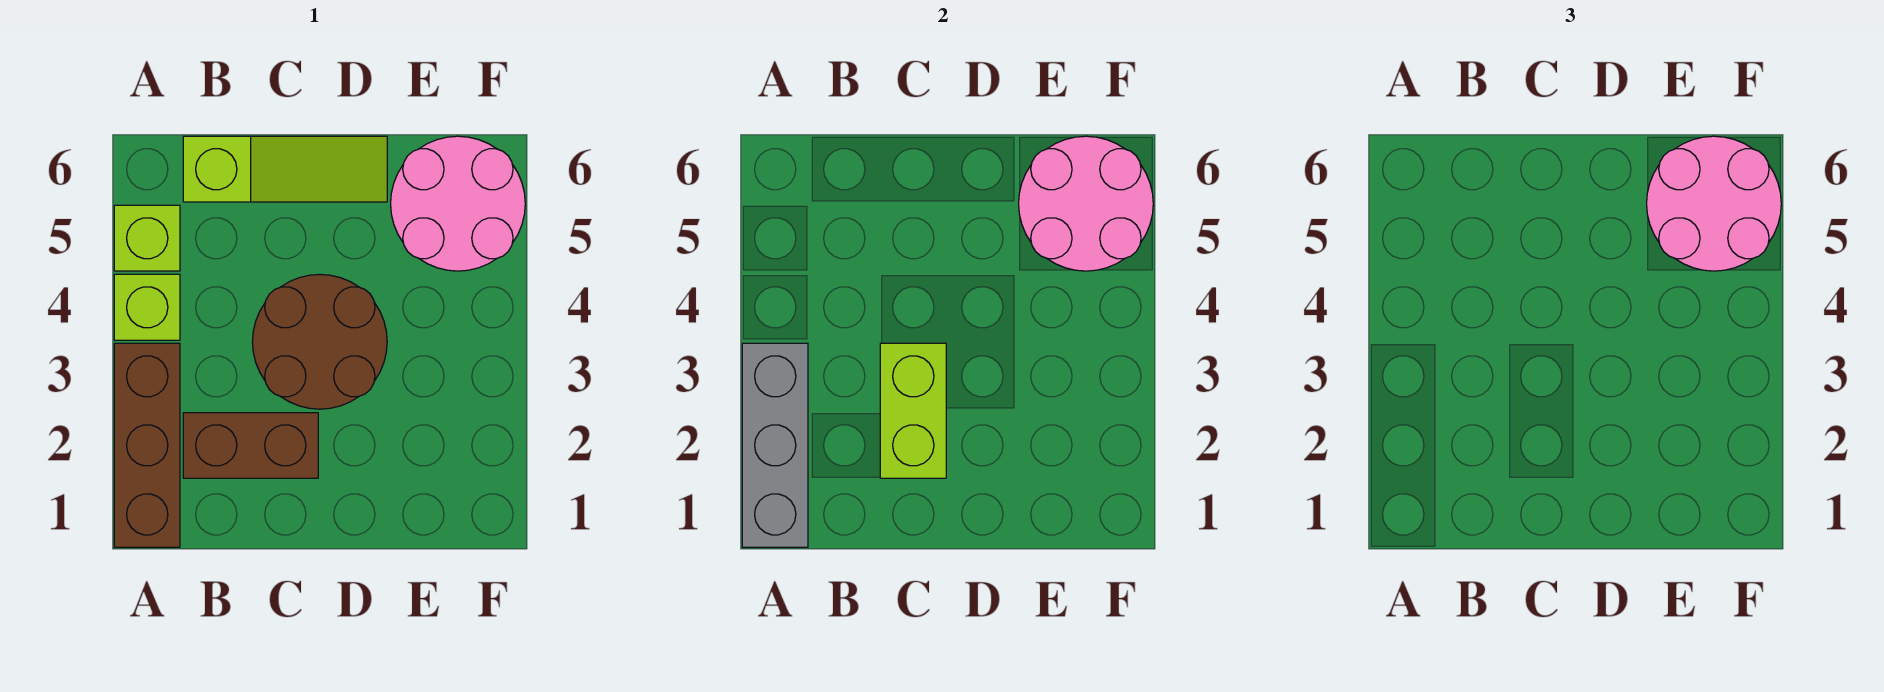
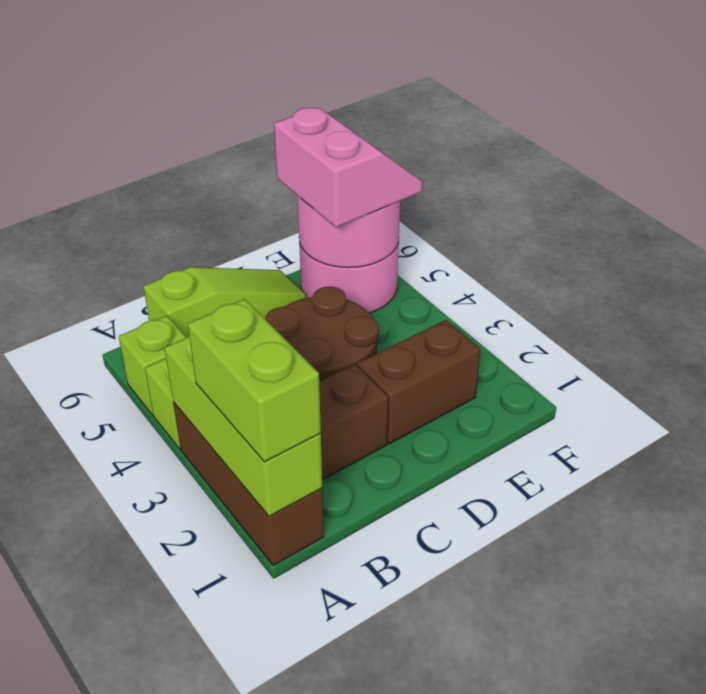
grey 1x3 brick [742,343,808,547] -> lime 1x3 brick [165,336,322,516]
lime 1x2 brick [880,343,946,478] -> lime 1x2 brick moved to [188,299,321,462]
none -> brown 1x2 brick [357,320,481,444]
pink 2x2 round brick [1647,136,1781,271] -> pink 2x2 slope [274,108,422,227]

